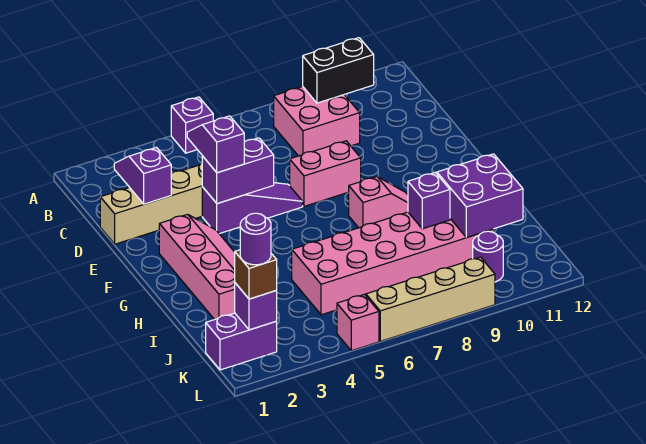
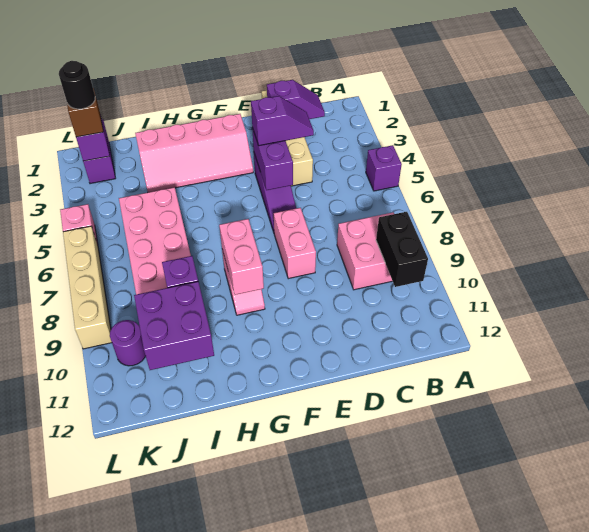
none -> pink 1x2 brick [219,219,264,295]
purple 1x1 round brick [240,213,271,265] -> black 1x1 round brick [59,61,95,109]

